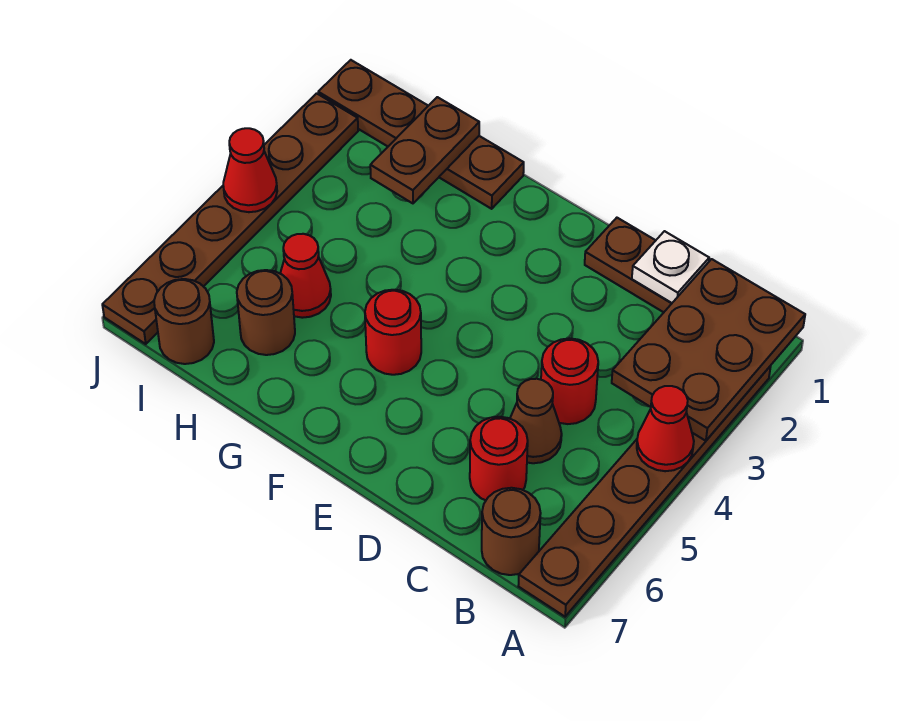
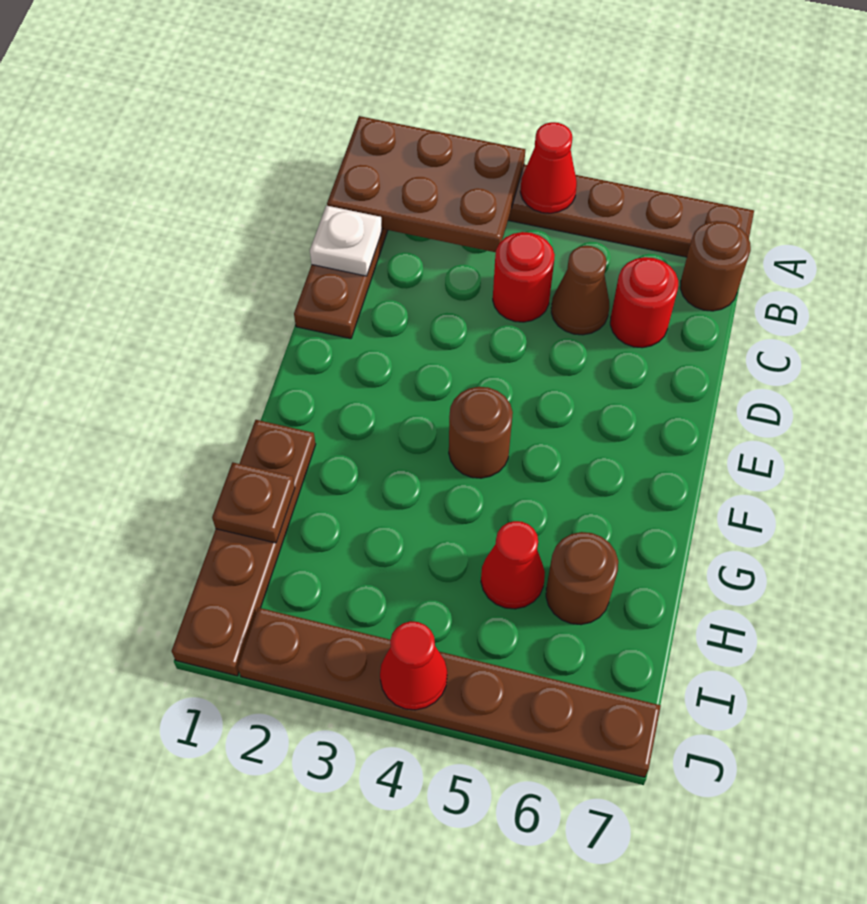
red 1x1 round brick [365,290,421,375] -> none
brown 1x2 plate [370,97,479,203] -> brown 1x1 plate [212,462,295,543]
brown 1x1 round brick [154,279,214,364] -> brown 1x1 round brick moved to [449,387,513,478]

